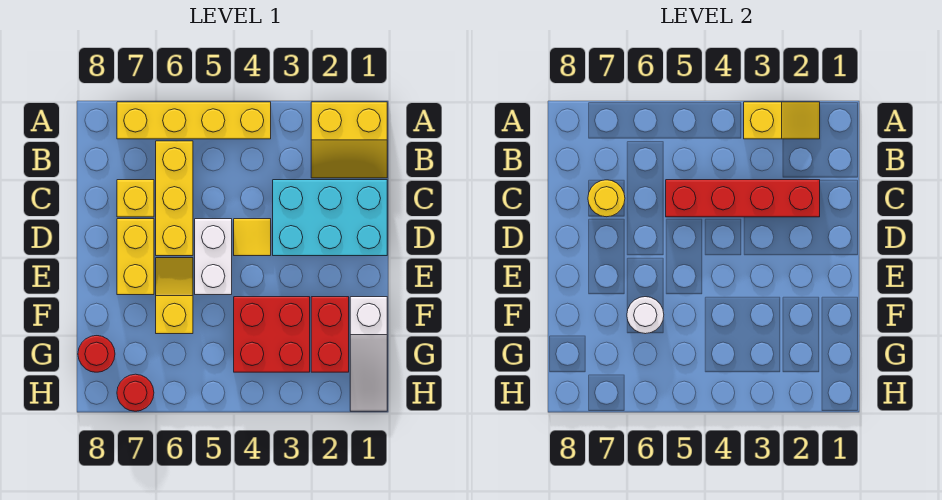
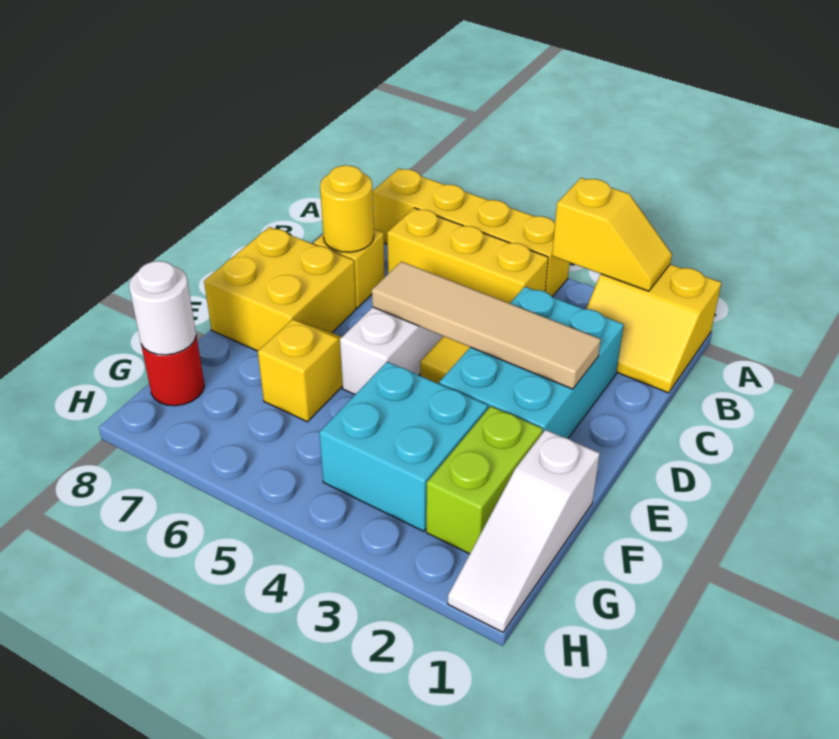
yellow 1x3 brick [156,141,193,256] -> yellow 1x3 brick turned to [387,208,548,304]
cyan 2x3 brick [273,180,387,256] -> cyan 2x3 brick turned to [439,287,624,438]
red 1x4 brick [666,180,820,217] -> none
none -> tan 1x4 tile [372,262,601,389]
yellow 1x2 brick [117,219,154,295] -> yellow 2x2 brick [204,227,356,351]
red 1x2 brick [311,297,349,372] -> lime 1x2 brick [426,406,543,554]
red 2x2 brick [234,297,310,372] -> cyan 2x2 brick [319,362,488,531]
white 1x1 round brick [627,297,664,334] -> white 1x1 round brick moved to [129,261,196,355]
red 1x1 round brick [117,374,154,411] -> none

